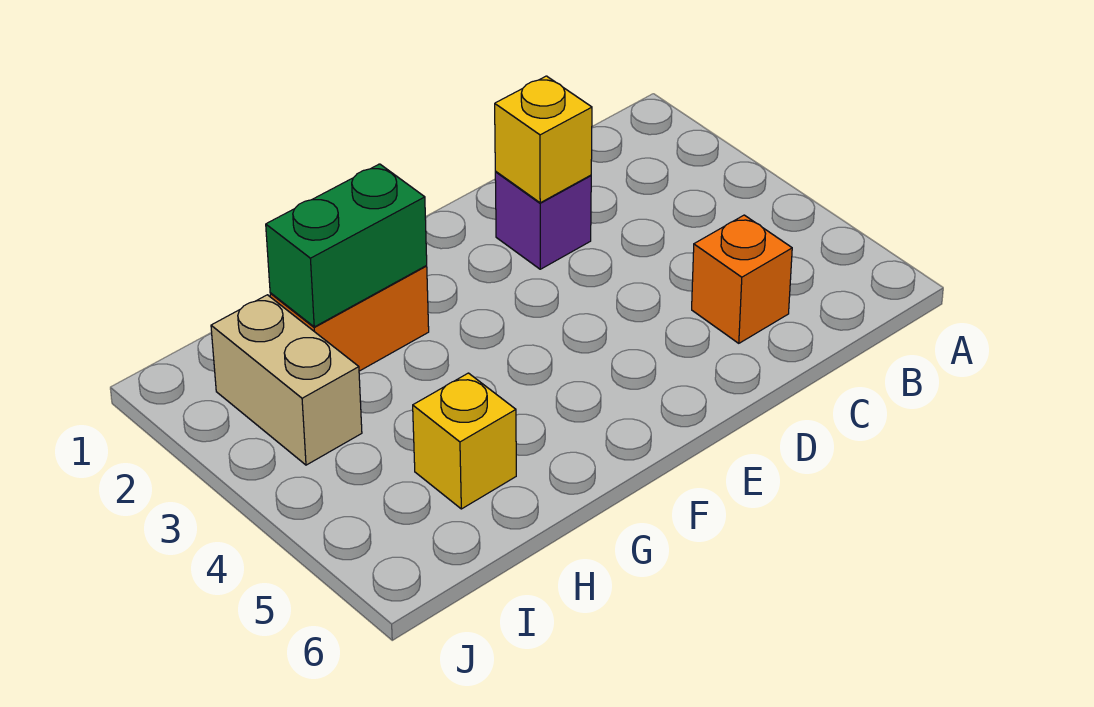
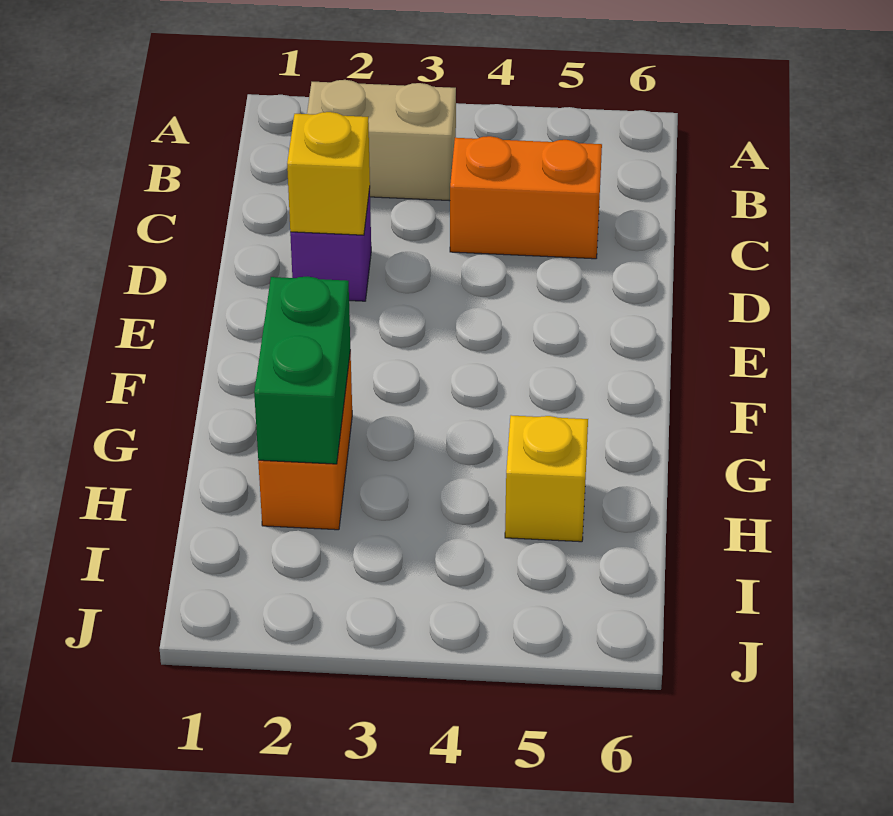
orange 1x1 brick [692,215,792,343] -> orange 1x2 brick [450,136,602,259]
tan 1x2 brick [211,295,362,465] -> tan 1x2 brick moved to [307,80,456,201]

